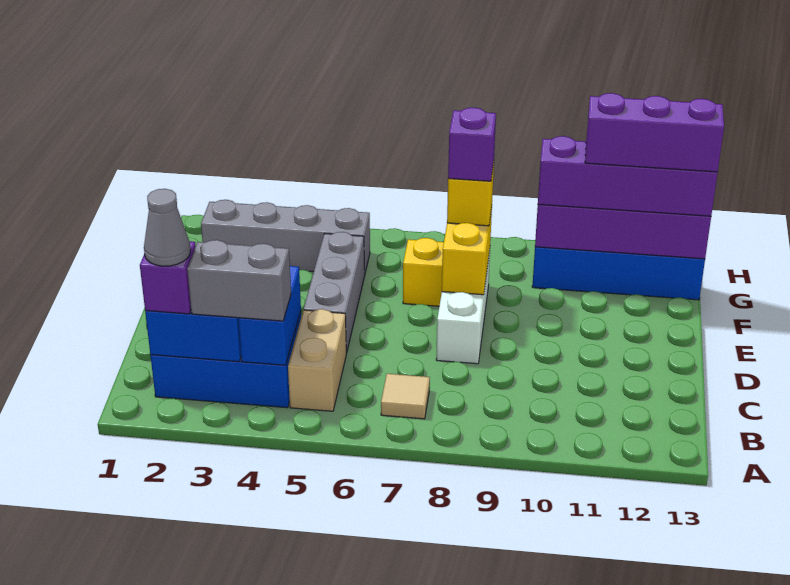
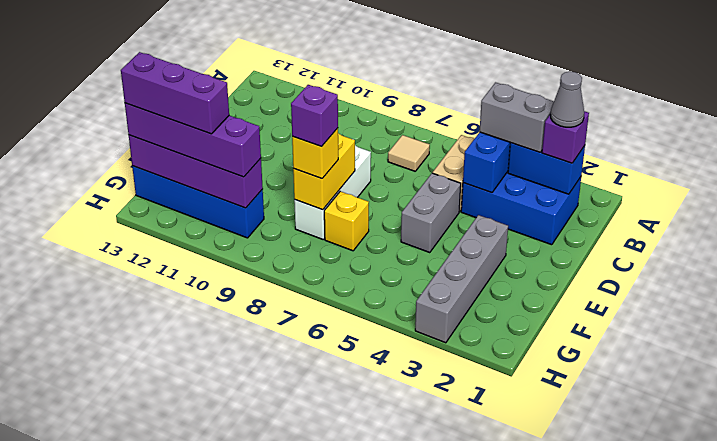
grey 1x3 brick [304,232,365,353] -> grey 1x2 brick [401,173,461,253]
grey 1x4 brick [201,200,370,274] -> grey 1x4 brick turned to [415,215,508,343]

